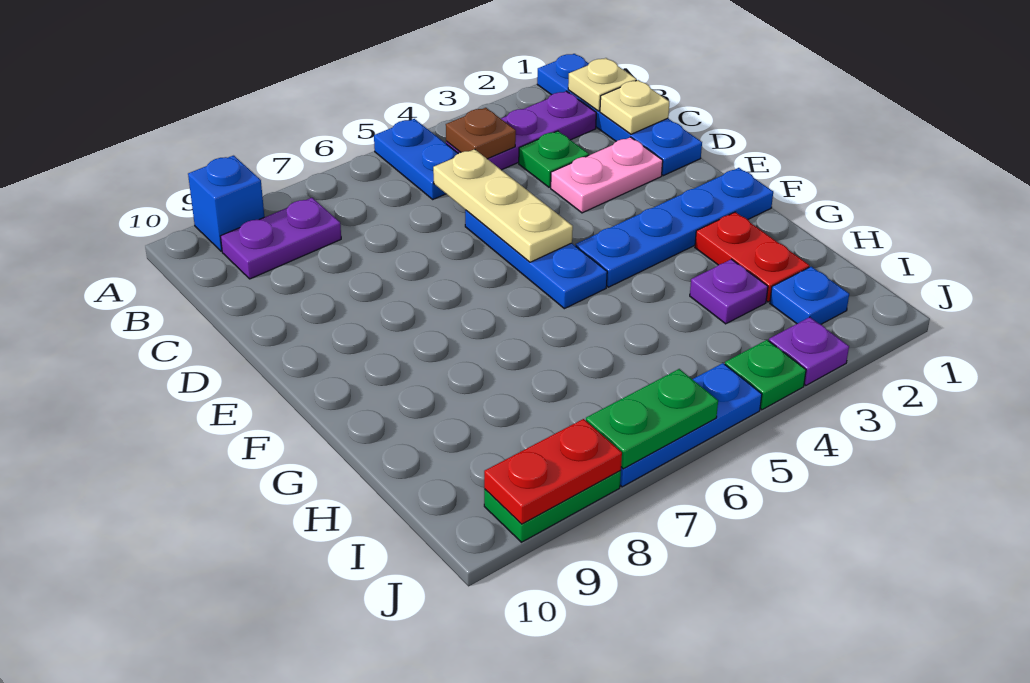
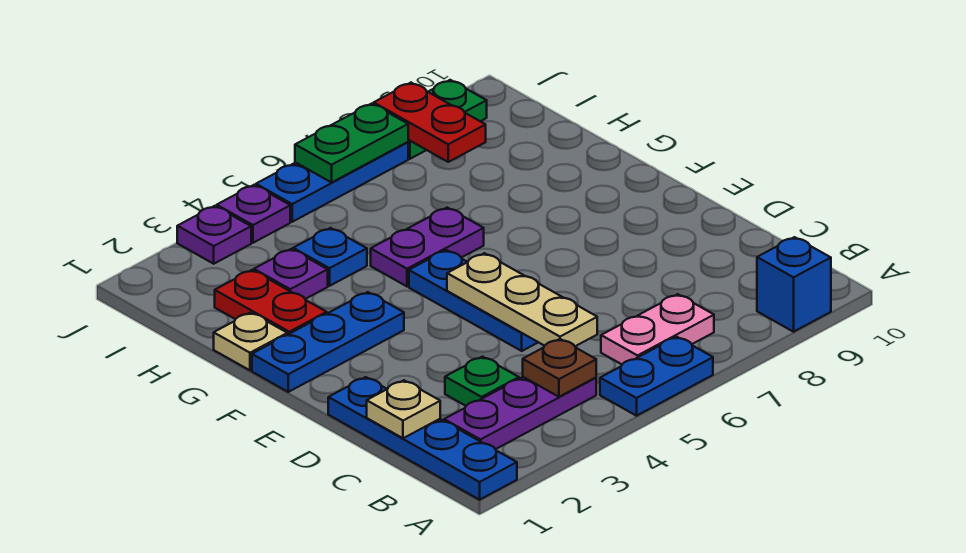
blue 1x2 plate [374,119,458,199] -> blue 1x2 plate turned to [600,337,713,416]
tan 1x1 plate [568,58,636,111] -> tan 1x1 plate moved to [214,313,287,370]
purple 1x2 plate [220,198,341,279] -> purple 1x2 plate moved to [371,208,484,286]
pink 1x2 plate [551,137,663,213] -> pink 1x2 plate moved to [601,294,714,364]
blue 1x4 plate [576,168,773,287] -> blue 1x3 plate [252,292,404,392]
blue 1x1 plate [770,267,849,324] -> blue 1x1 plate moved to [293,228,367,286]
green 1x1 plate [725,340,806,410] -> purple 1x1 plate [217,185,290,243]
red 1x2 plate [484,419,622,524] -> red 1x2 plate turned to [374,83,486,162]

